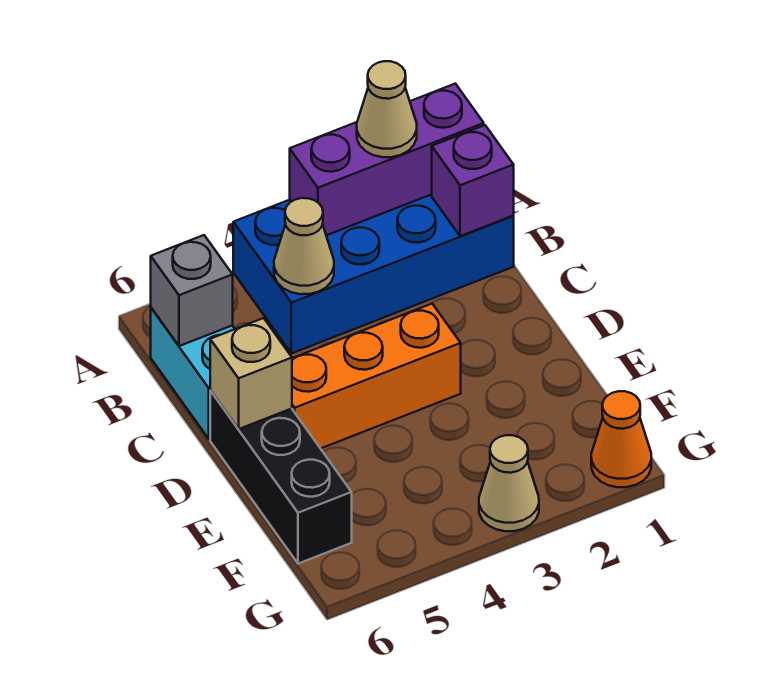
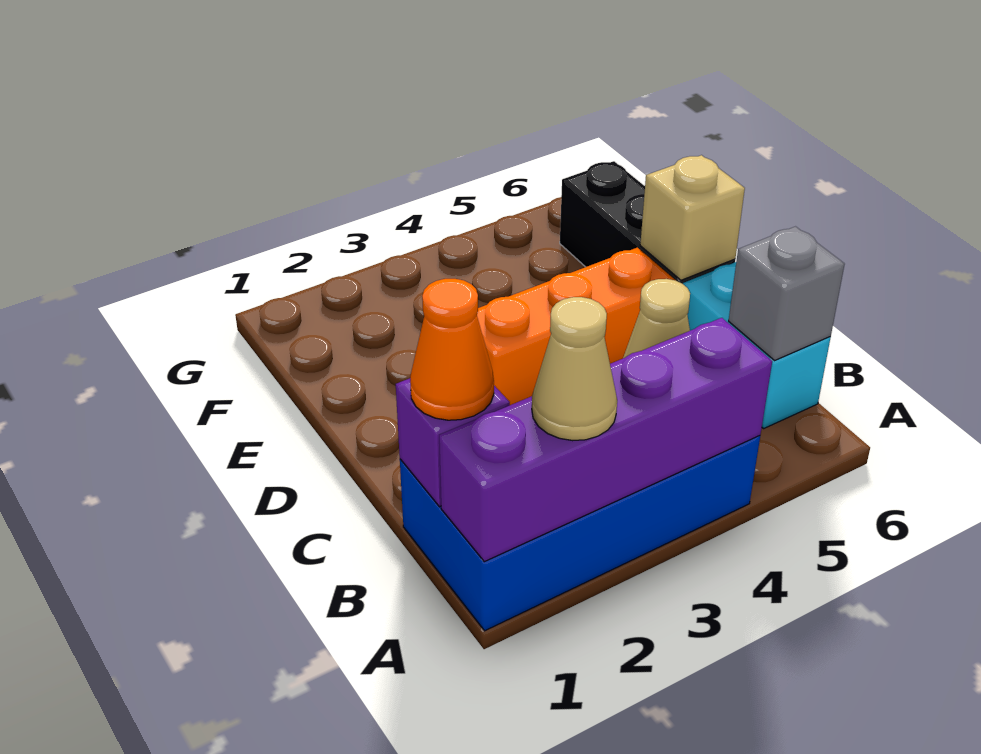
purple 1x3 brick [290,84,484,235] -> purple 1x4 brick [439,318,772,562]
orange 1x1 cone [591,391,651,487] -> orange 1x1 cone moved to [410,279,494,420]
tan 1x1 cone [479,435,539,531] -> none

